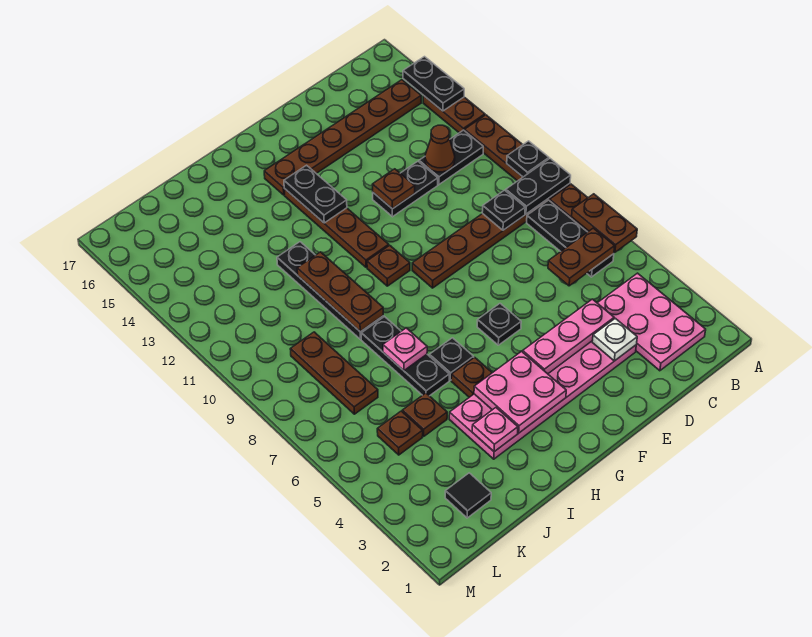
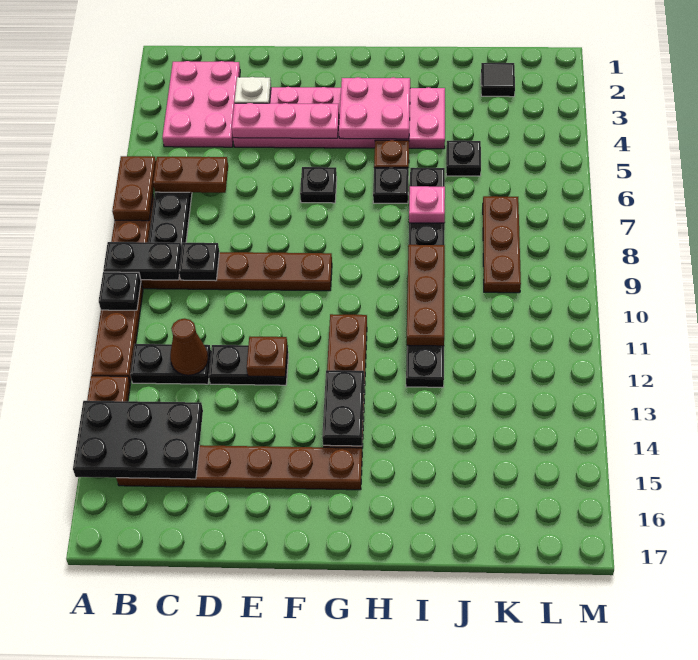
black 1x2 plate [403,57,464,111] -> black 2x3 plate [73,401,203,479]
brown 1x1 plate [367,245,410,286] -> none
pink 1x1 plate [472,408,518,452] -> none
brown 1x1 plate [402,393,447,436] -> black 1x1 plate [446,141,481,176]
brown 1x1 plate [377,411,423,455] -> none

